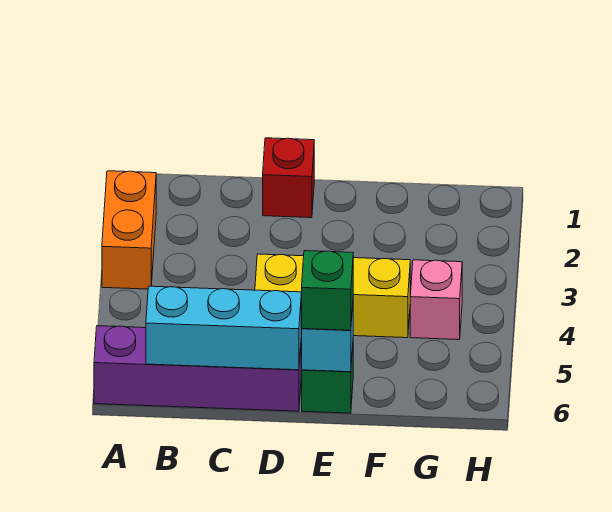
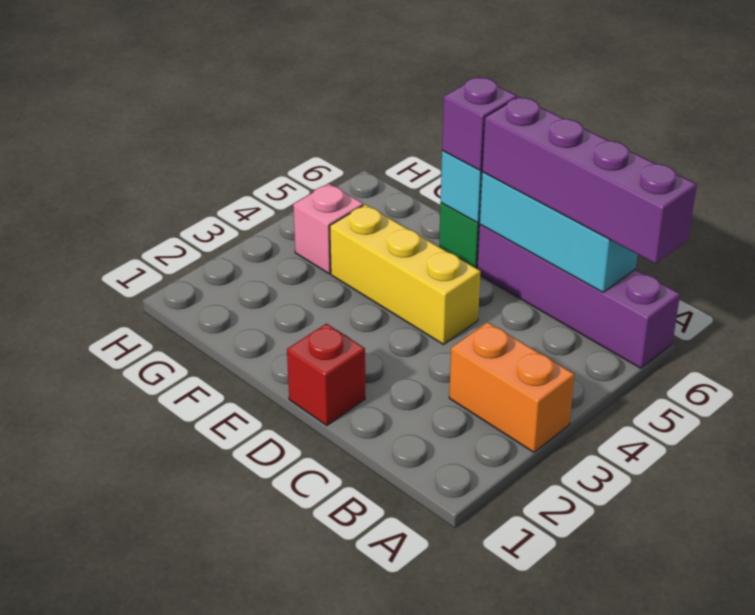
orange 1x2 brick [102,171,156,289] -> orange 1x2 brick turned to [449,322,575,452]
none -> purple 1x4 brick [482,97,697,264]
green 1x1 brick [301,251,353,330] -> purple 1x1 brick [442,77,517,170]

